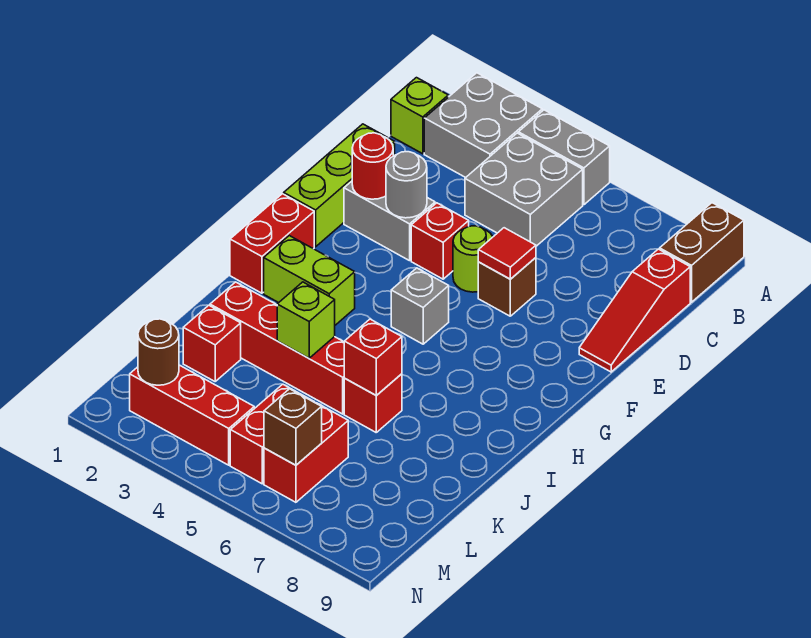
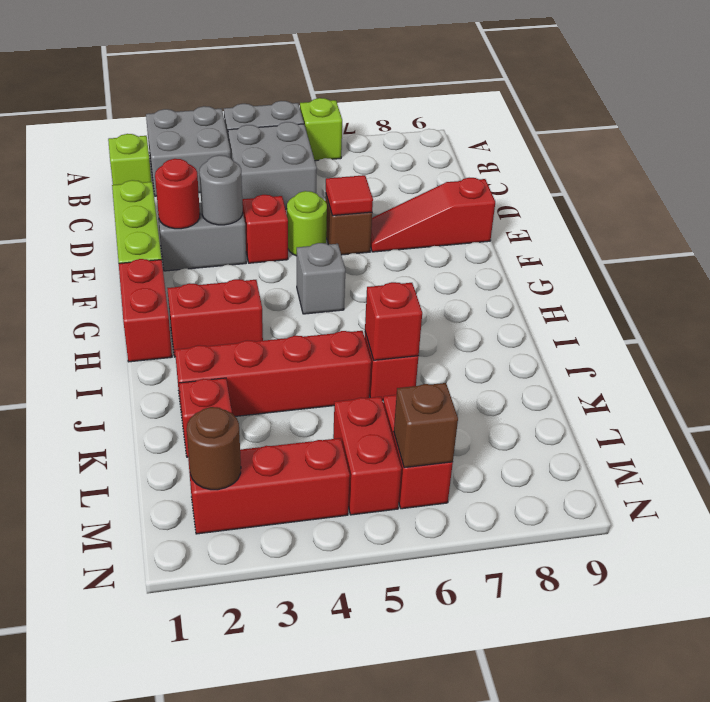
brown 1x2 brick [660,203,744,302] -> none
red 1x3 slope [579,249,690,372] -> red 1x3 slope turned to [371,178,495,252]
lime 1x2 brick [264,236,355,325] -> red 1x2 brick [167,279,263,357]
lime 1x1 brick [277,282,335,358] -> lime 1x1 brick moved to [300,98,342,161]

